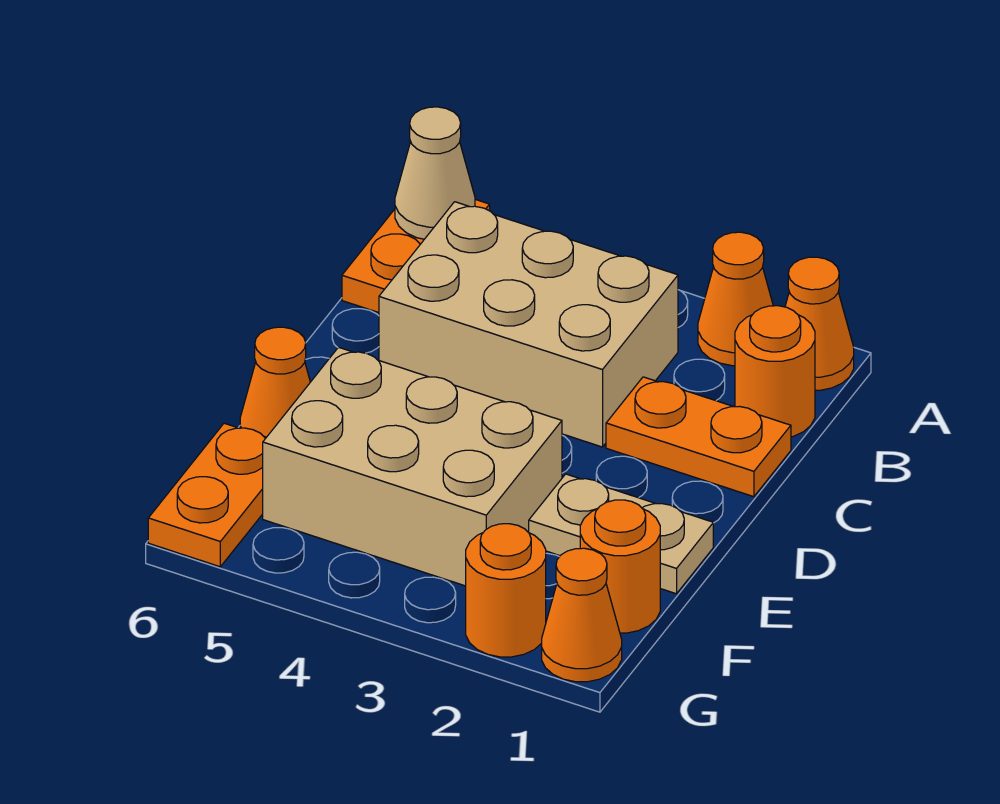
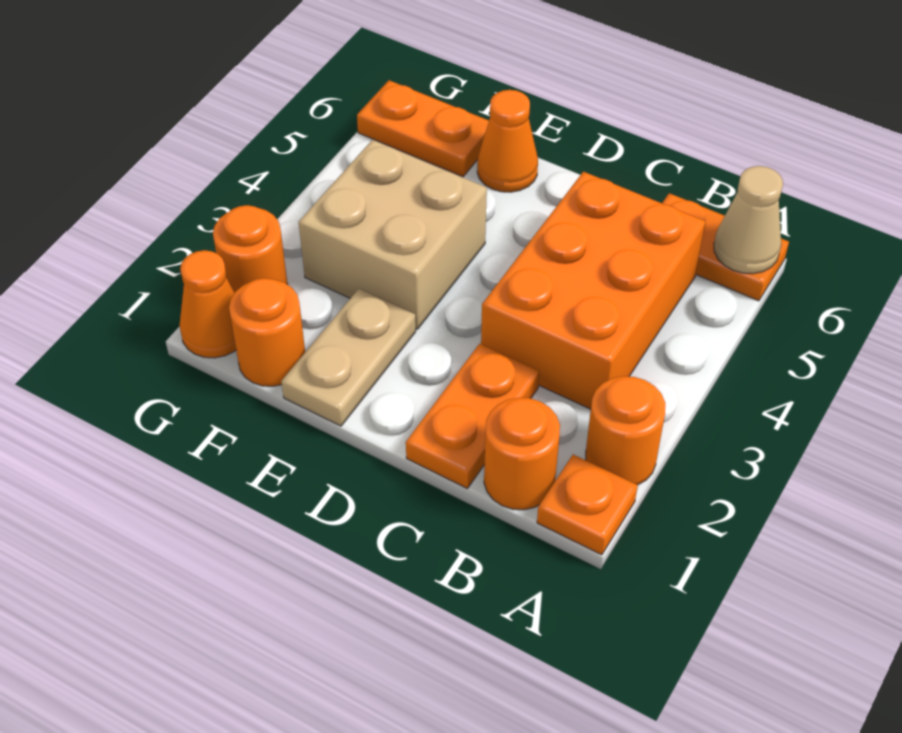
orange 1x1 cone [785,257,854,390] -> orange 1x1 plate [537,455,638,555]
orange 1x1 cone [698,232,773,366] -> orange 1x1 round brick [586,376,665,485]
tan 2x3 brick [379,202,678,447] -> orange 2x3 brick [481,172,705,409]
tan 2x3 brick [263,347,562,586] -> tan 2x2 brick [299,140,487,329]

